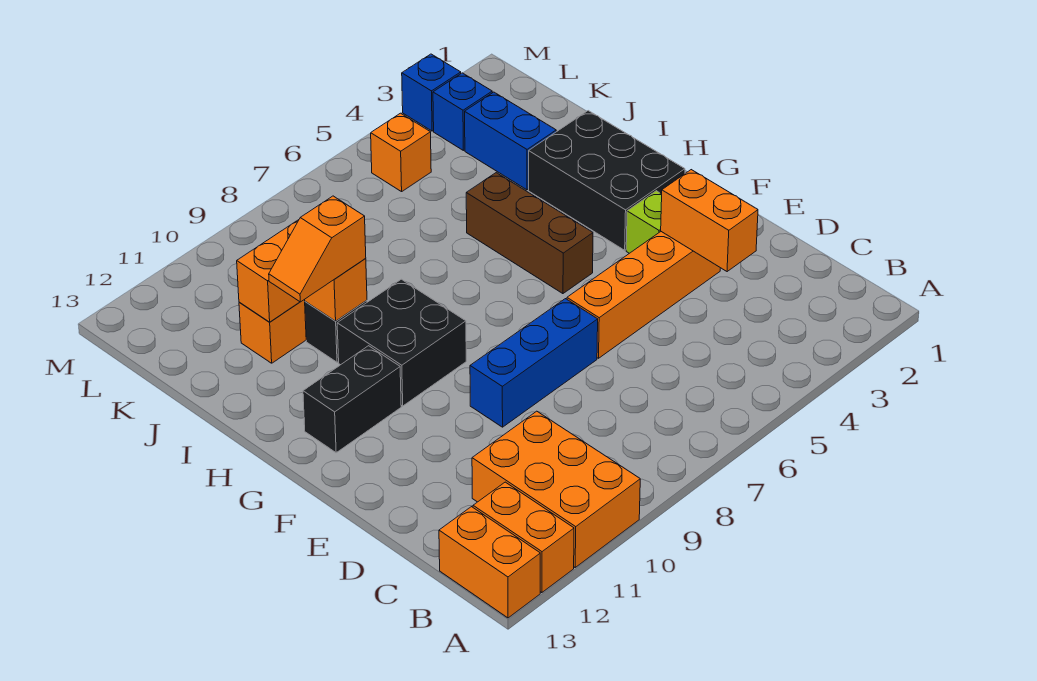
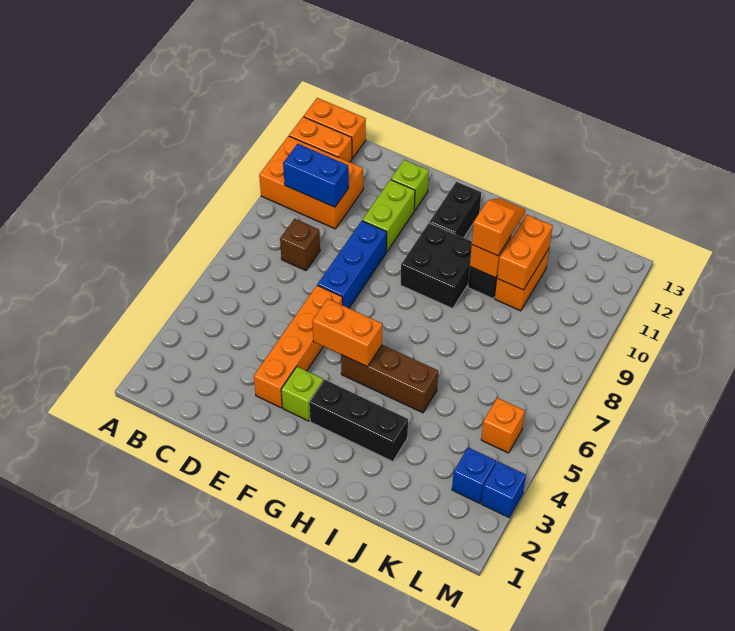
none -> brown 1x1 brick [280,219,320,271]
orange 1x2 brick [661,170,758,272] -> orange 1x2 brick moved to [312,299,382,367]
none -> lime 1x2 brick [362,180,415,252]
none -> lime 1x1 brick [391,160,429,211]
black 2x3 brick [529,111,685,250] -> black 1x3 brick [309,380,408,462]
blue 1x2 brick [465,92,556,190] -> blue 1x2 brick moved to [283,144,349,207]

